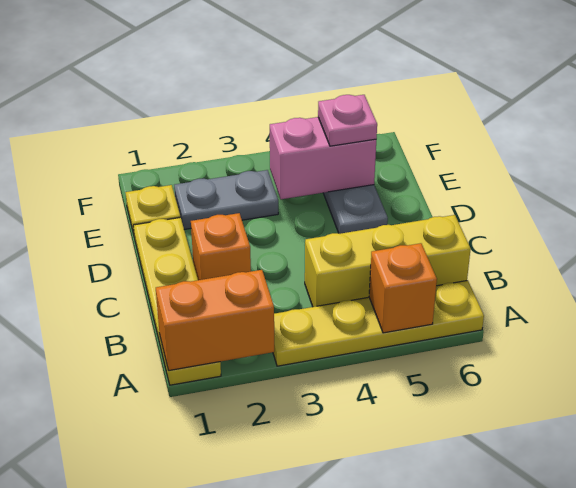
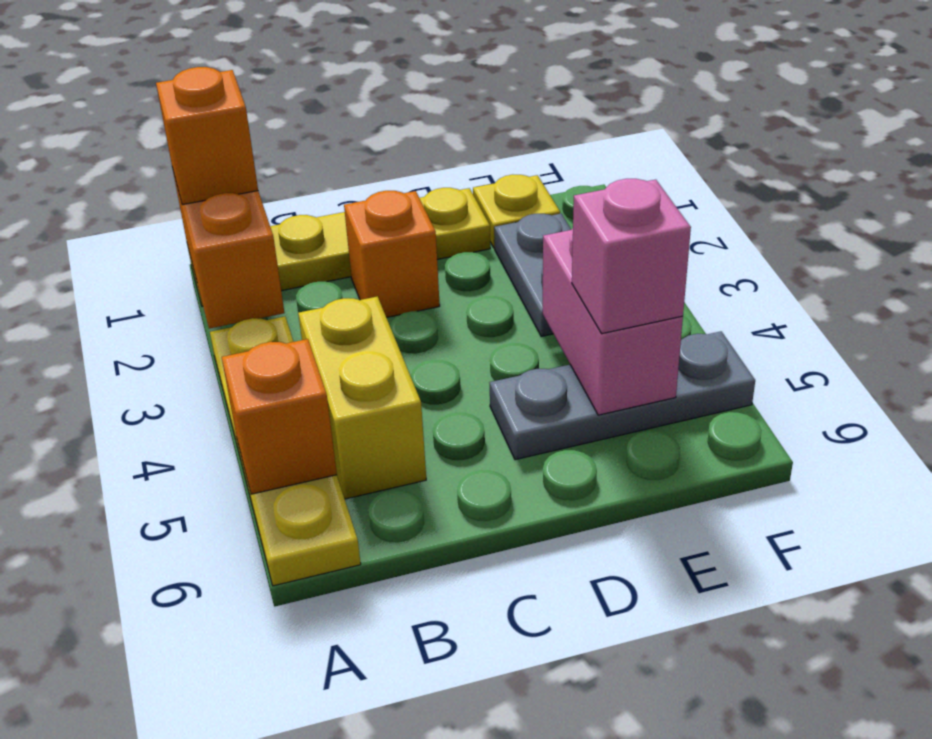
none -> orange 1x1 brick [156,67,258,205]
yellow 1x3 brick [305,215,471,307] -> yellow 1x2 brick [298,296,426,499]
pink 1x1 plate [318,95,377,146] -> pink 1x1 brick [572,179,691,334]

